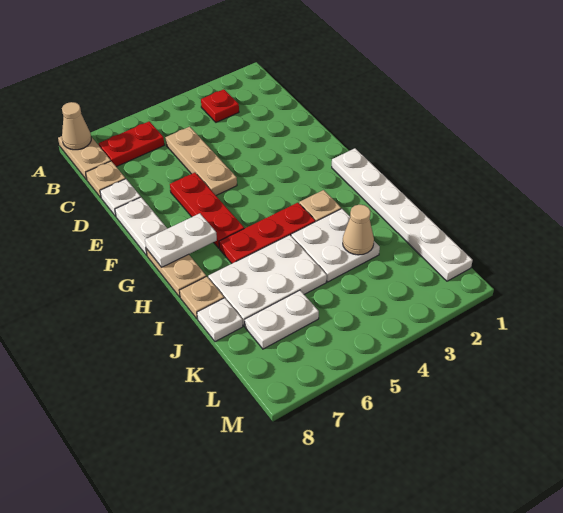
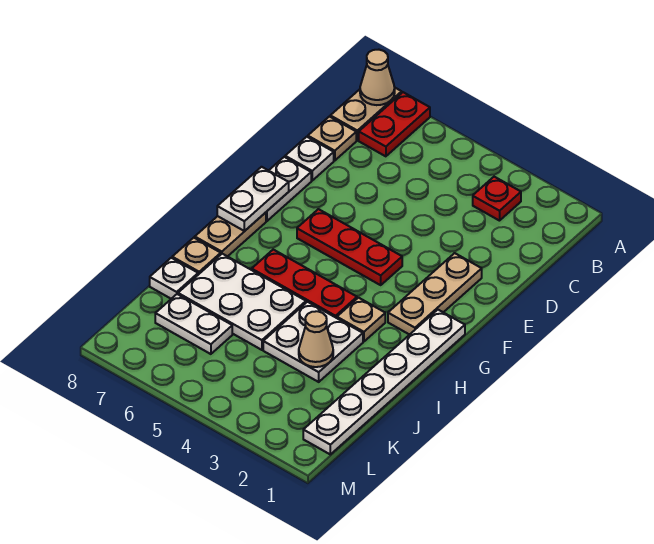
red 1x2 plate [99,121,164,167] -> red 1x2 plate turned to [359,92,430,156]
tan 1x3 plate [166,127,237,195] -> tan 1x3 plate moved to [388,253,482,335]
red 1x3 plate [170,173,244,248] -> red 1x3 plate turned to [297,209,402,285]
white 1x2 plate [145,213,217,267] -> white 1x2 plate turned to [217,167,289,231]

